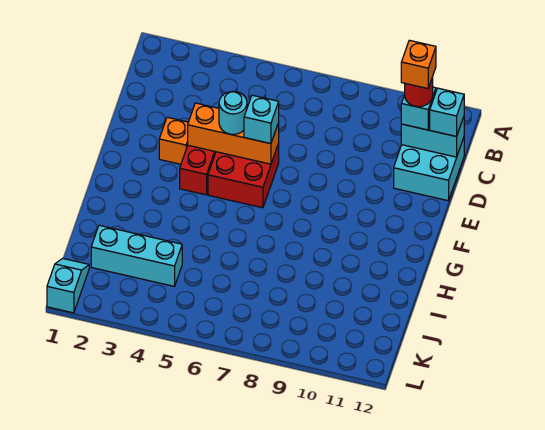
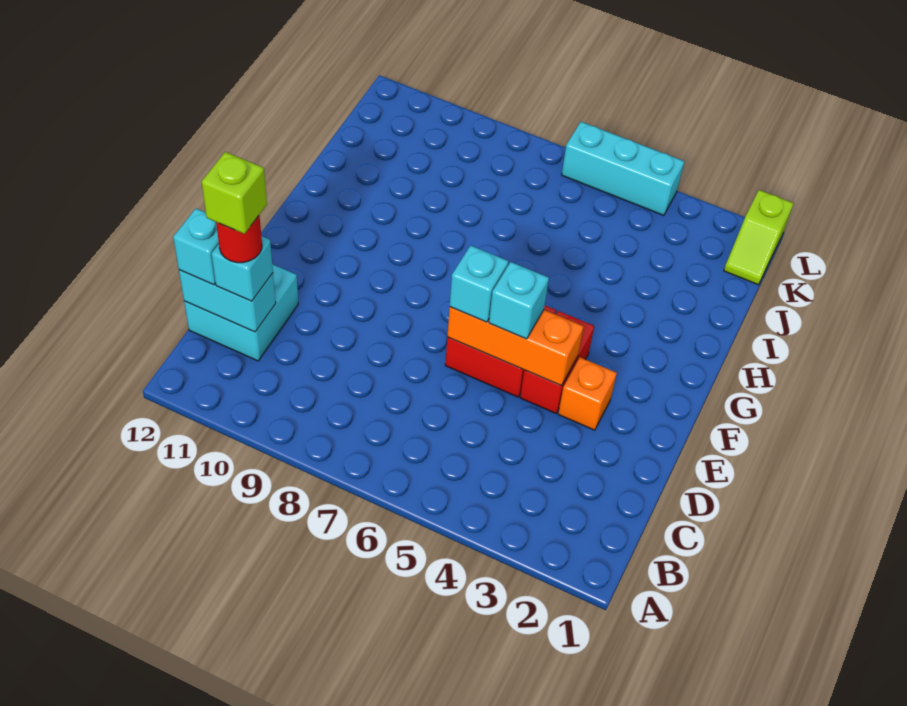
orange 1x1 brick [401,40,436,88] -> lime 1x1 brick [202,152,267,234]
cyan 1x1 round brick [219,91,247,134] -> cyan 1x1 brick [489,262,549,339]
cyan 1x3 brick [91,225,182,286] -> cyan 1x3 brick moved to [562,122,684,215]
cyan 1x2 slope [47,258,89,313] -> lime 1x2 slope [724,190,794,285]

